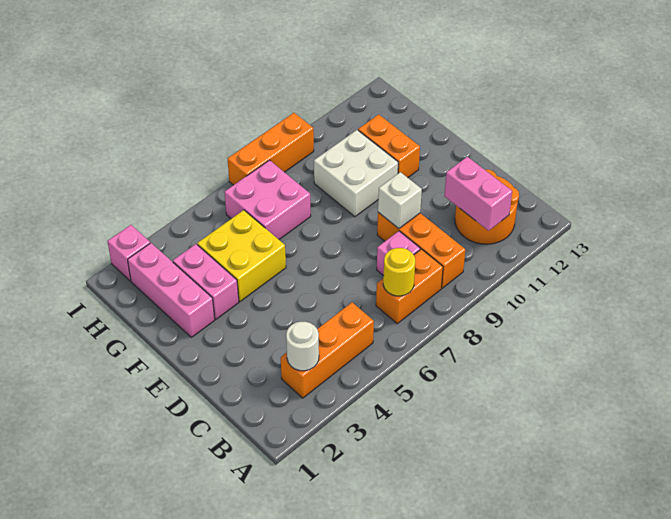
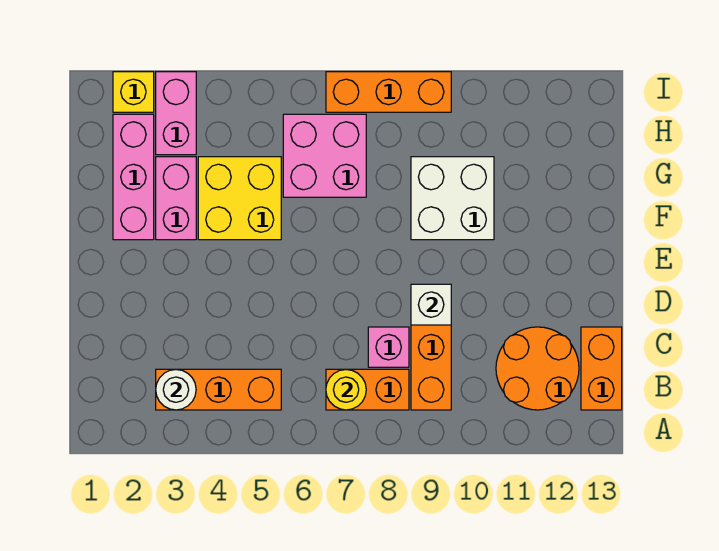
pink 1x2 brick [444,157,512,231] -> pink 1x2 brick moved to [156,72,196,155]
orange 1x2 brick [358,114,420,178] -> orange 1x2 brick moved to [581,327,622,410]
pink 1x1 brick [108,225,150,281] -> yellow 1x1 brick [113,72,154,112]

